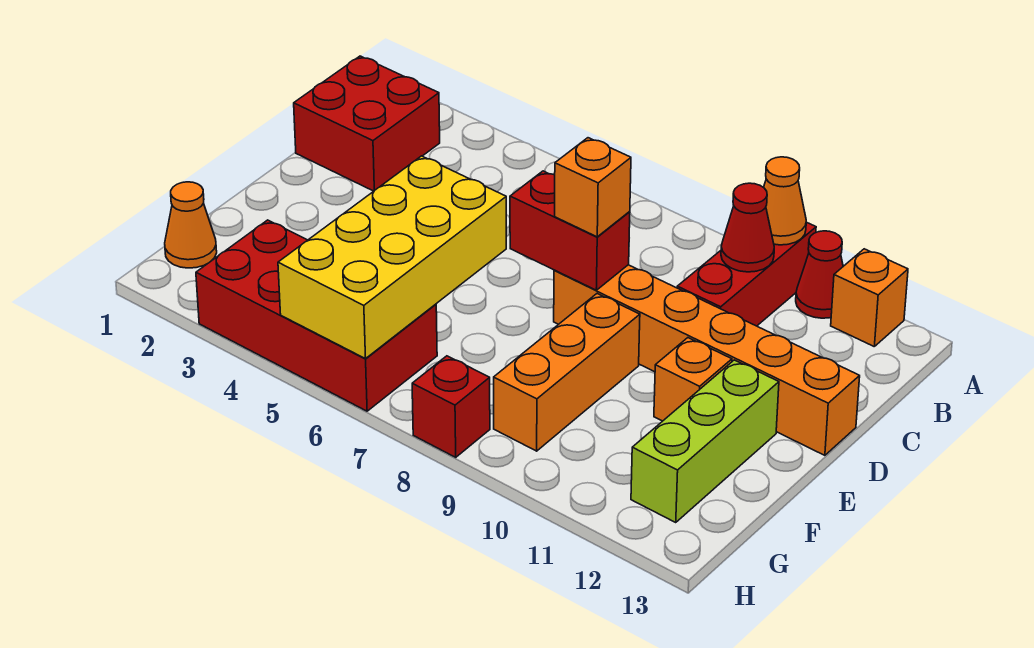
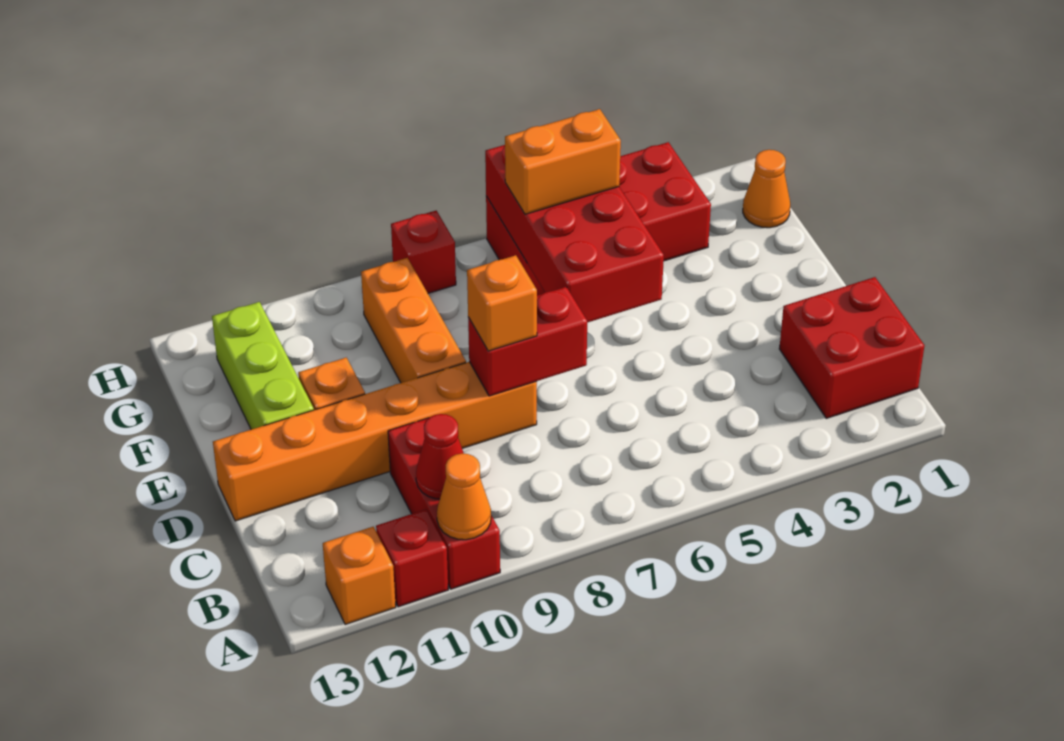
red 1x1 cone [796,231,843,318] -> red 1x1 brick [376,510,448,607]
yellow 2x4 brick [278,156,506,359] -> red 2x4 brick [485,145,664,323]
none -> orange 1x2 brick [505,109,621,214]

